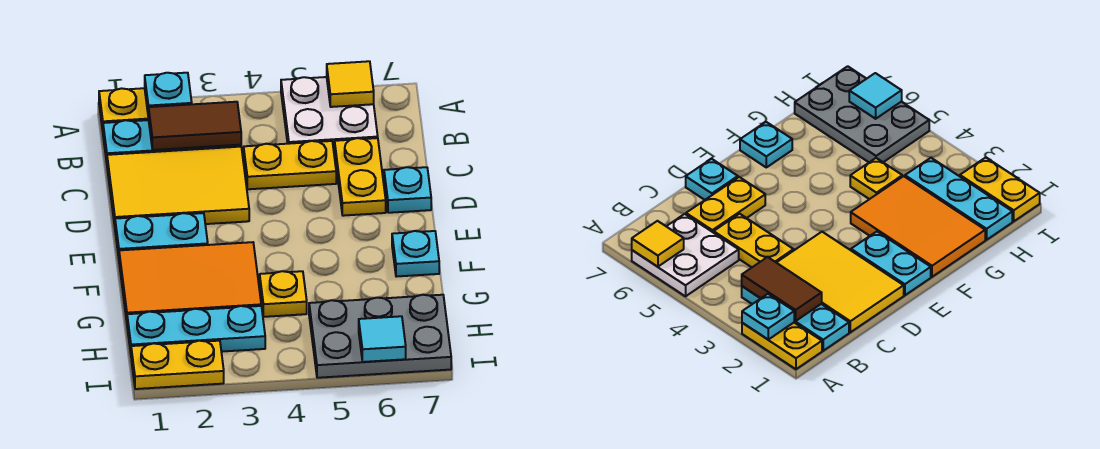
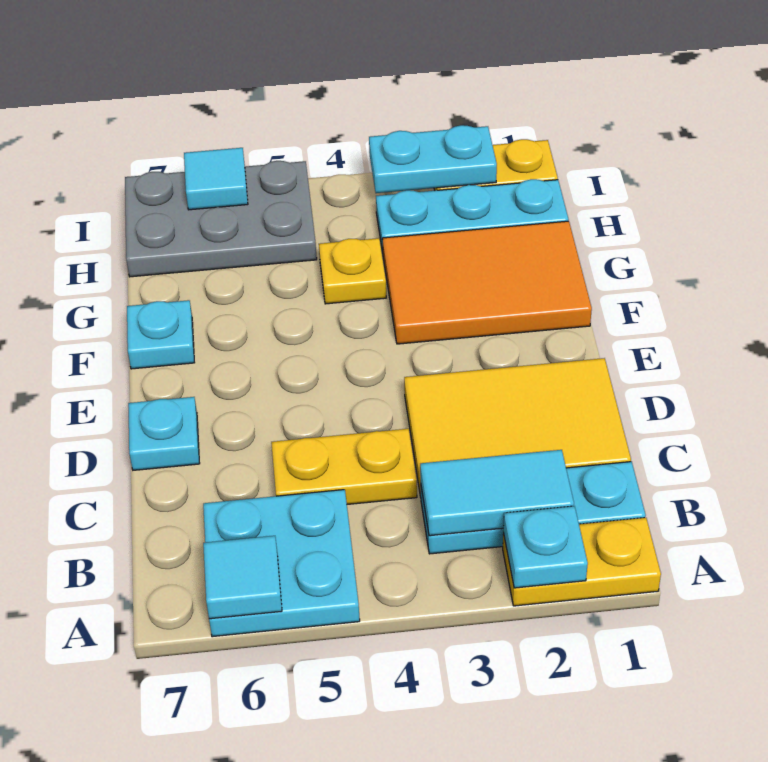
white 2x2 plate [281,77,378,152] -> cyan 2x2 plate [203,490,360,637]
yellow 1x1 tile [327,61,374,107] -> cyan 1x1 tile [203,536,282,619]
brown 1x2 tile [149,102,241,150] -> cyan 1x2 tile [420,450,574,536]
yellow 1x2 plate [335,138,386,216] -> none
cyan 1x2 plate [115,213,208,258] -> cyan 1x2 plate moved to [369,125,497,193]

